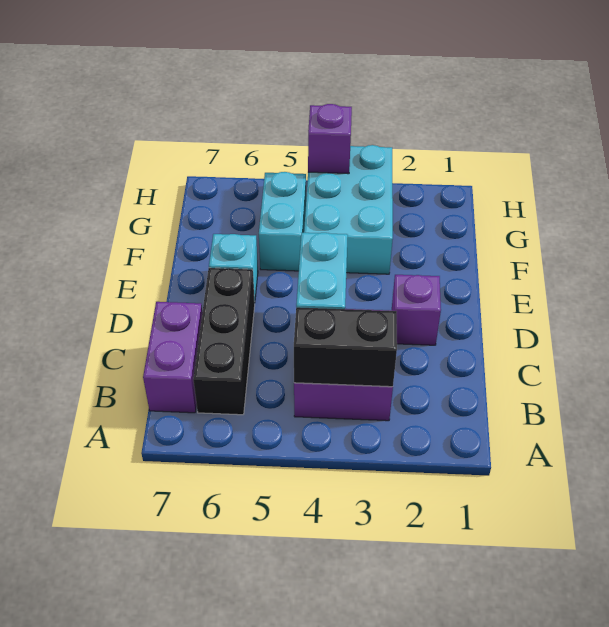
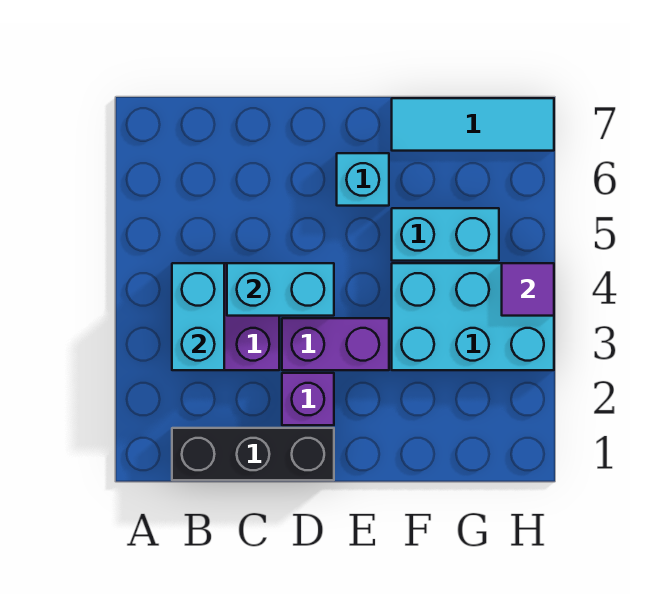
black 1x2 brick [294,307,397,387] -> cyan 1x2 brick [172,263,224,370]
black 1x3 brick [193,268,255,415] -> black 1x3 brick moved to [172,428,334,480]
purple 1x2 brick [143,302,202,413] -> purple 1x2 brick moved to [282,318,389,370]
none -> cyan 1x3 tile [392,98,554,151]
purple 1x1 brick [308,104,352,174] -> purple 1x1 tile [502,263,554,316]

